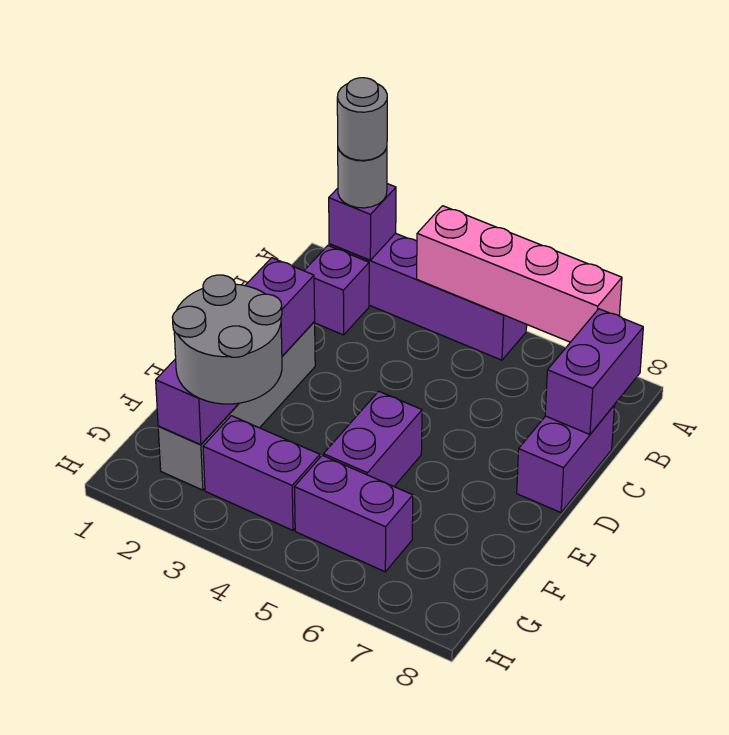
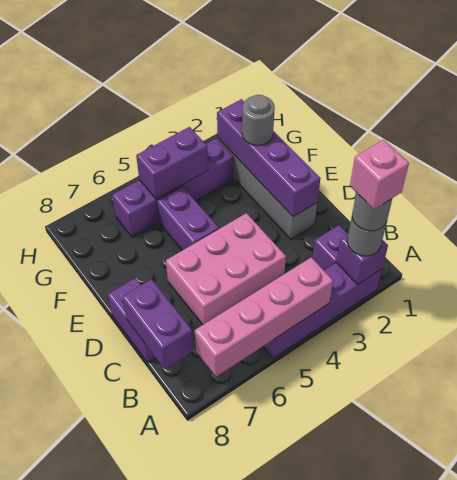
none -> pink 1x1 brick [350,140,409,209]
none -> pink 2x3 brick [166,213,286,324]
grey 2x2 round brick [172,275,282,404] -> grey 1x1 round brick [242,95,275,146]
none -> purple 1x2 brick [136,127,208,199]

